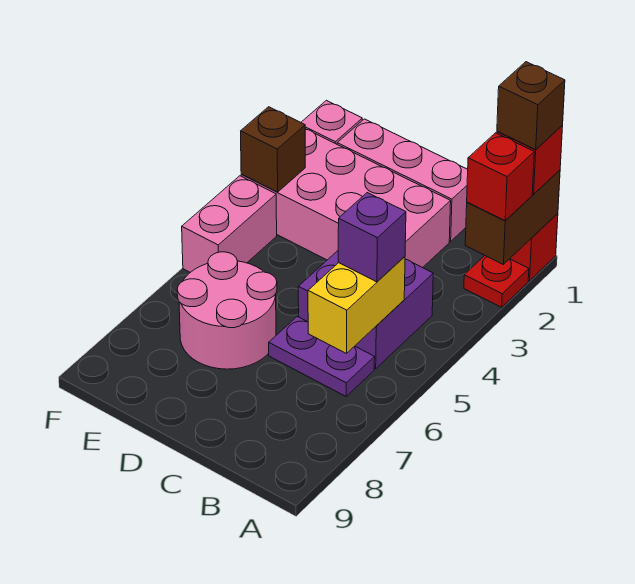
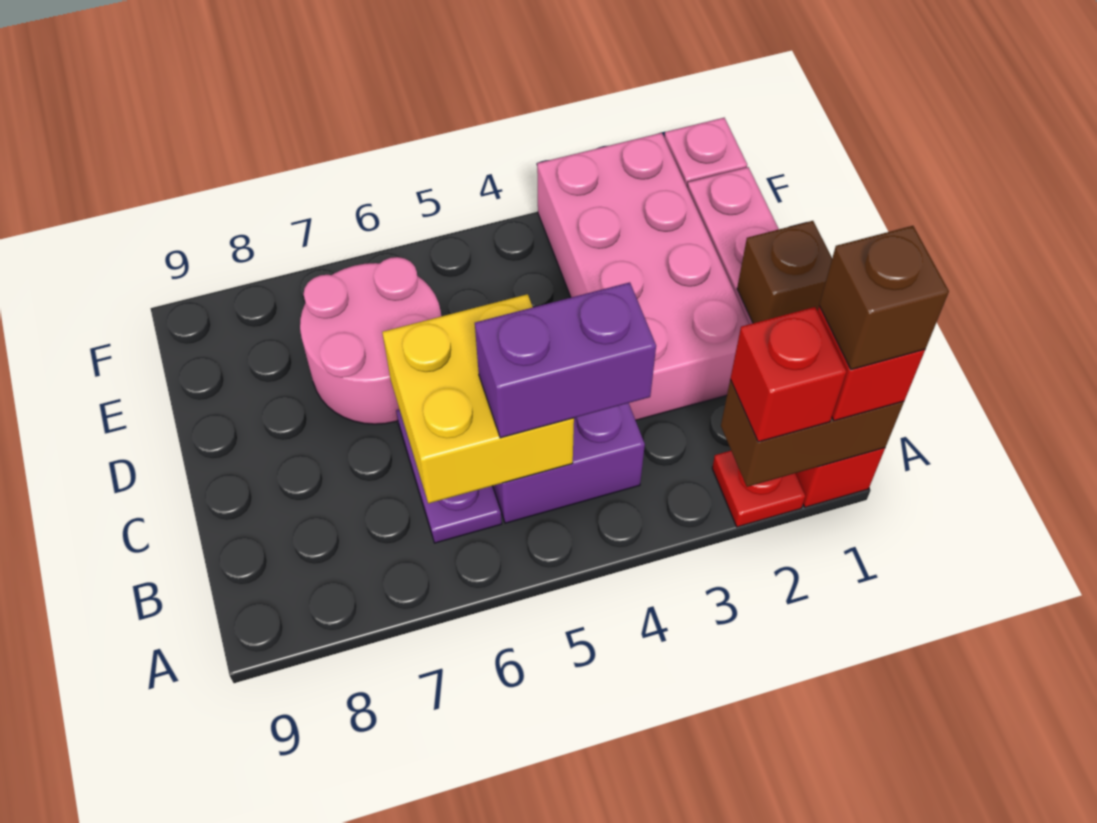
yellow 1x2 brick [308,257,405,354] -> yellow 2x2 brick [382,294,574,503]
purple 1x1 brick [338,193,406,282] -> purple 1x2 brick [475,282,656,438]
brown 1x1 brick [241,107,305,192] -> brown 1x1 brick moved to [737,221,832,323]
pink 1x2 brick [182,176,277,272] -> none

